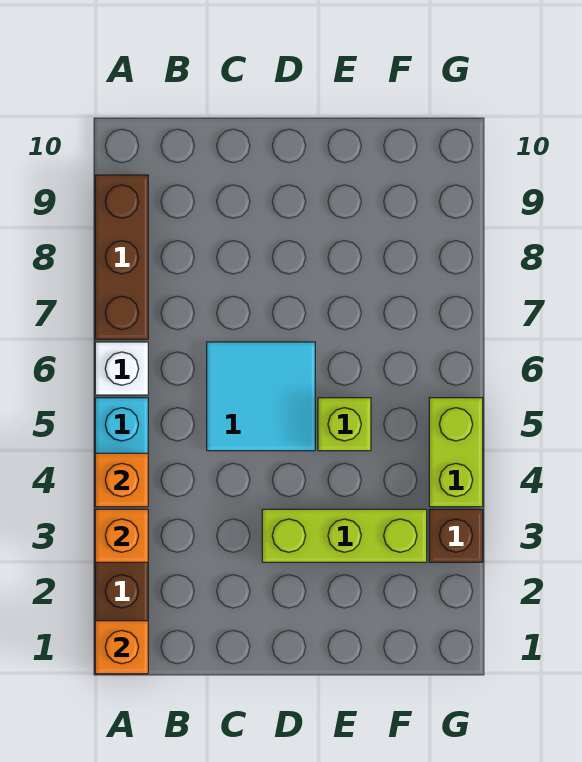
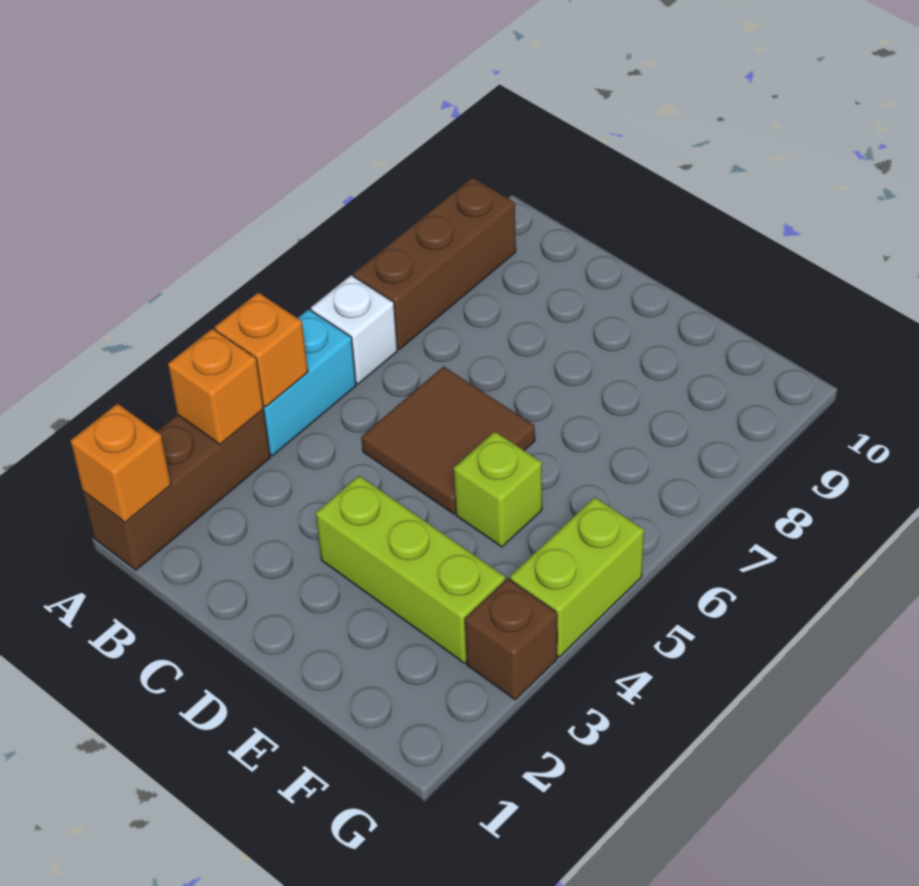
cyan 2x2 tile [207,342,315,451] -> brown 2x2 tile [362,366,535,514]

